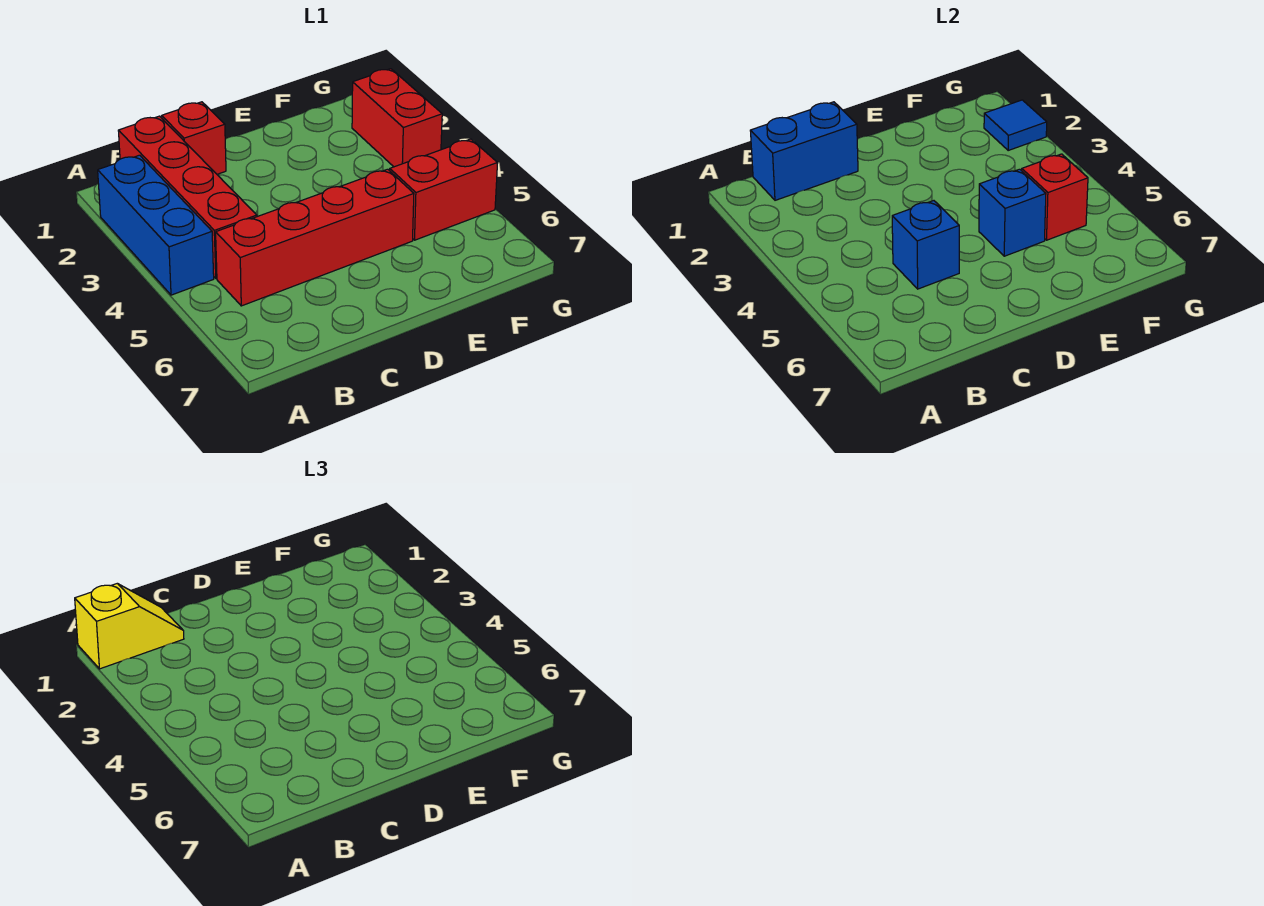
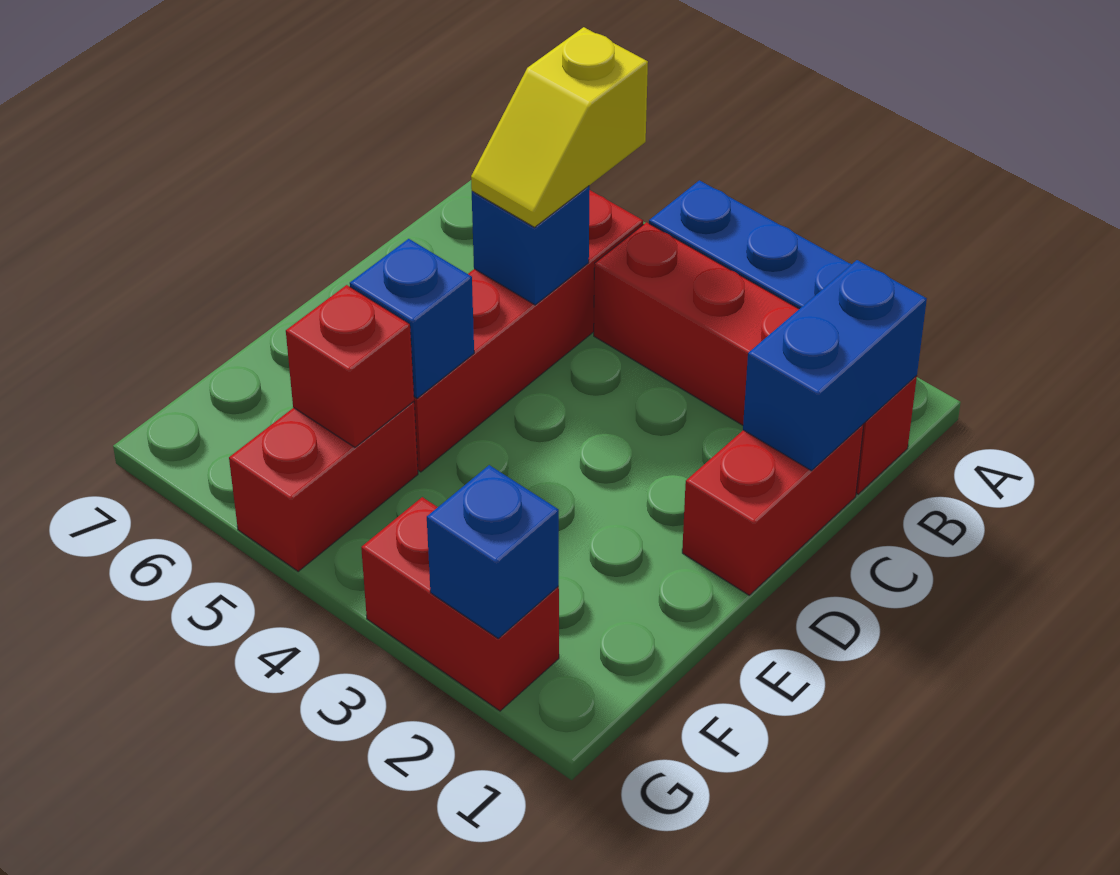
yellow 1x2 slope [75,583,184,669] -> yellow 1x2 slope moved to [471,27,648,227]
red 1x1 brick [162,102,226,174] -> red 1x2 brick [682,424,864,595]
blue 1x1 tile [984,100,1047,150] -> blue 1x1 brick [427,465,559,638]

